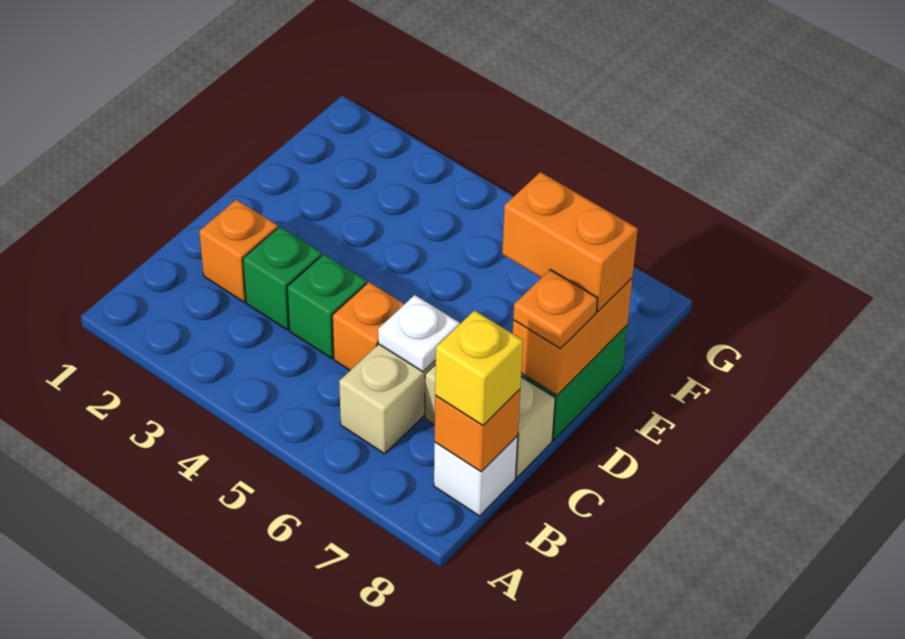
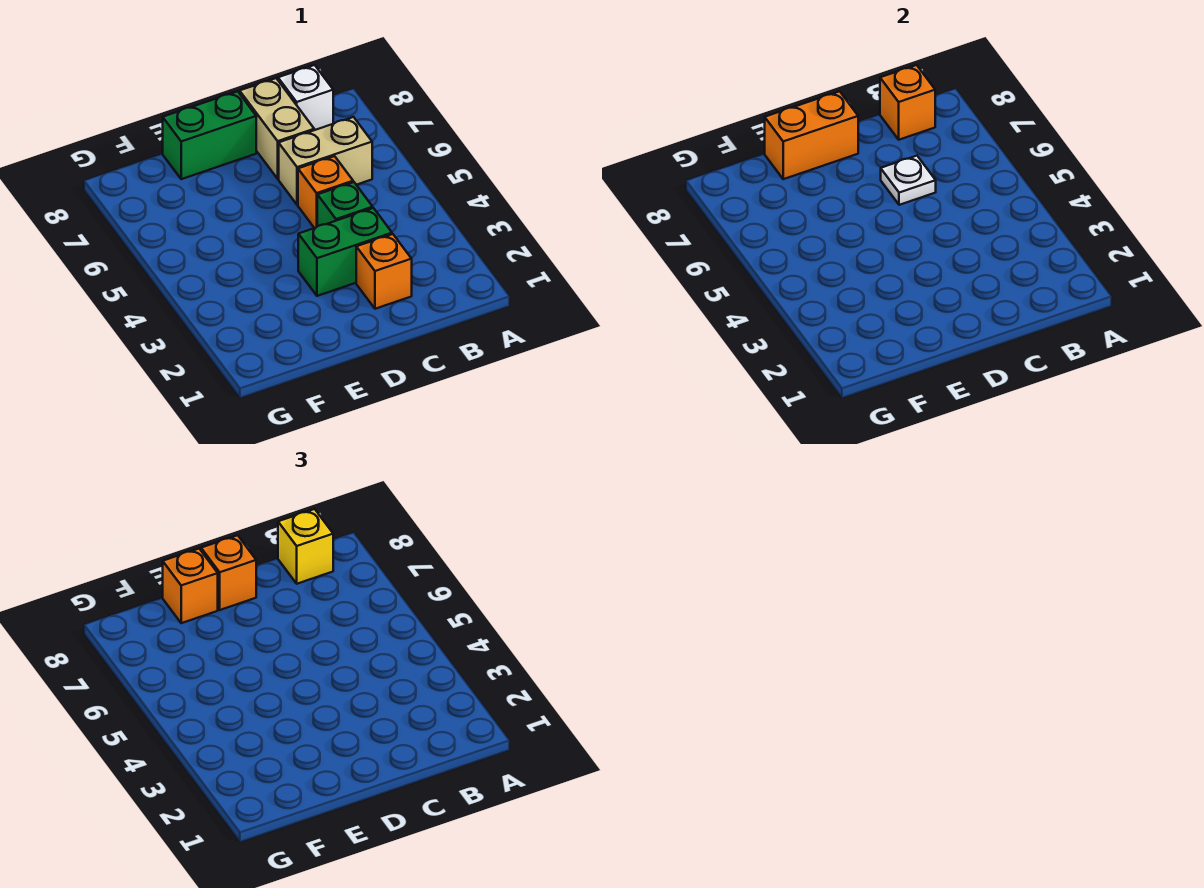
green 1x1 brick [243,227,322,330] -> green 1x2 brick [298,208,392,296]
orange 1x1 plate [513,270,597,348] -> orange 1x1 brick [201,535,256,610]
orange 1x2 brick [502,172,638,311] -> orange 1x1 brick [163,549,218,623]

